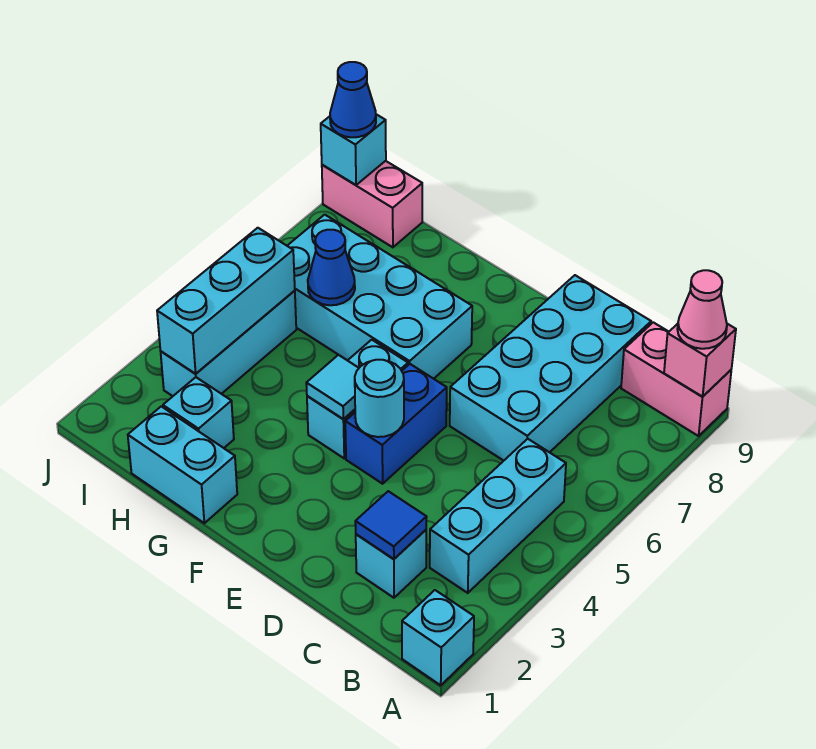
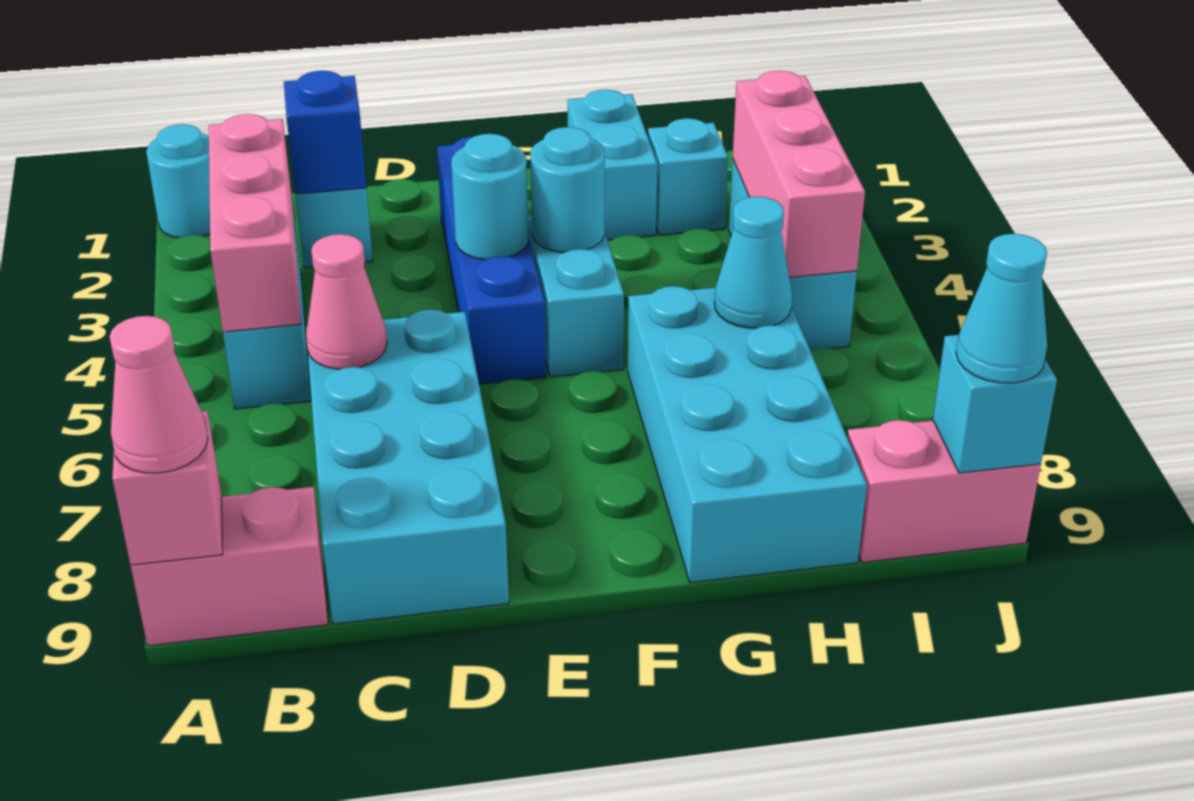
cyan 1x1 brick [402,590,474,685] -> cyan 1x1 round brick [146,124,210,238]
none -> pink 1x3 brick [209,114,301,332]
blue 1x1 tile [355,491,427,559] -> blue 1x1 brick [284,71,366,194]
none -> pink 1x1 cone [306,234,387,369]
blue 1x2 brick [345,364,447,484] -> blue 1x4 brick [437,137,546,384]
cyan 1x1 tile [306,355,359,419] -> cyan 1x1 round brick [530,127,605,253]
cyan 2x4 brick [287,215,472,379] -> cyan 2x4 brick turned to [628,286,867,583]
cyan 1x2 brick [128,406,237,523] -> cyan 1x2 brick turned to [568,90,657,240]
blue 1x1 cone [308,230,355,305] -> cyan 1x1 cone [714,197,792,328]
cyan 1x3 brick [157,228,295,374] -> pink 1x3 brick [733,71,865,277]
blue 1x1 cone [330,62,376,137] -> cyan 1x1 cone [956,234,1047,383]

